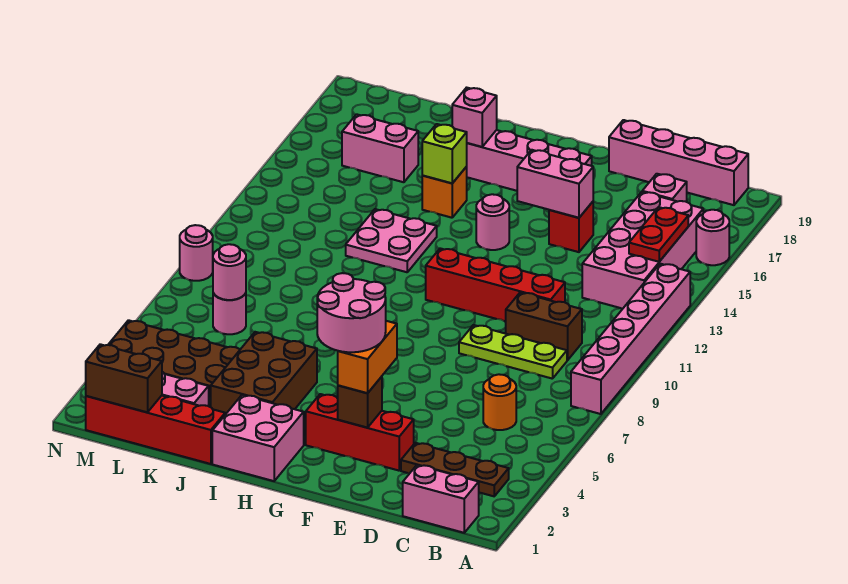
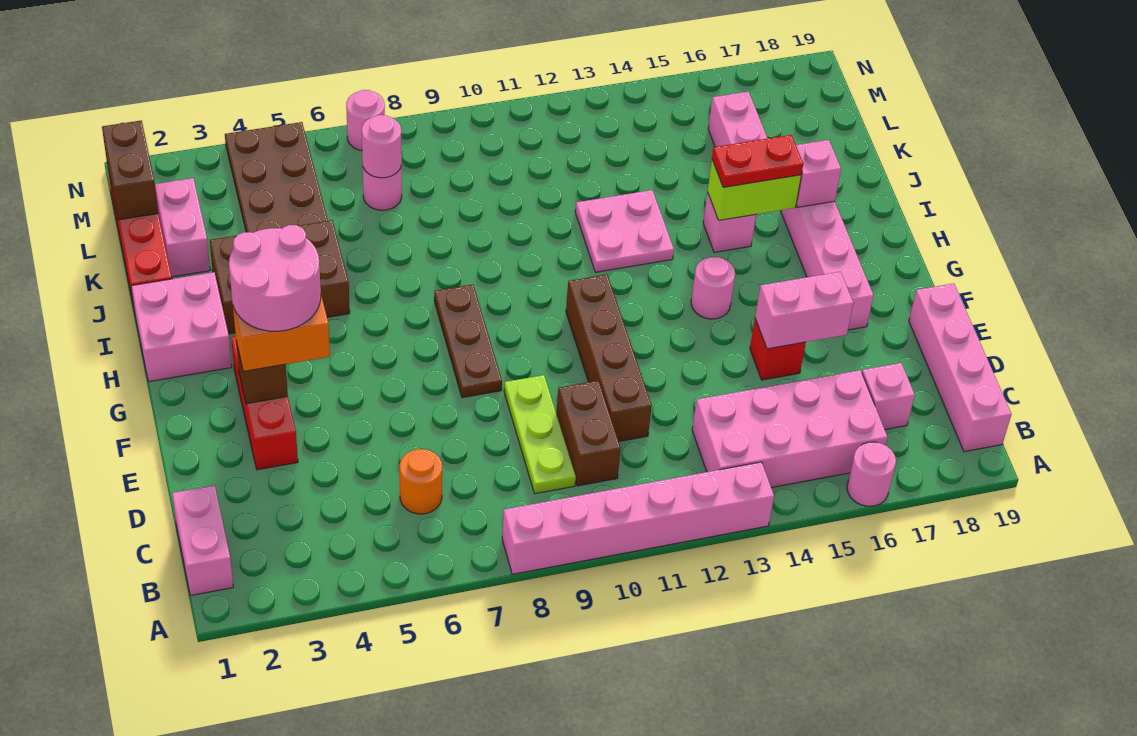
brown 1x3 plate [401,443,509,496] -> brown 1x3 plate moved to [434,284,502,398]
red 1x2 plate [629,207,688,262] -> red 1x2 plate moved to [712,135,803,187]
red 1x4 brick [426,248,565,321] -> brown 1x4 brick [566,274,652,441]
pink 1x2 brick [517,150,593,218] -> pink 1x2 brick turned to [755,272,853,349]
orange 1x1 brick [422,167,467,218] -> pink 1x1 brick [703,192,756,253]
lime 1x1 brick [422,124,467,183] -> lime 1x2 brick [708,160,801,220]
pink 1x1 round brick [180,225,213,281] -> pink 1x1 round brick moved to [346,90,385,151]

